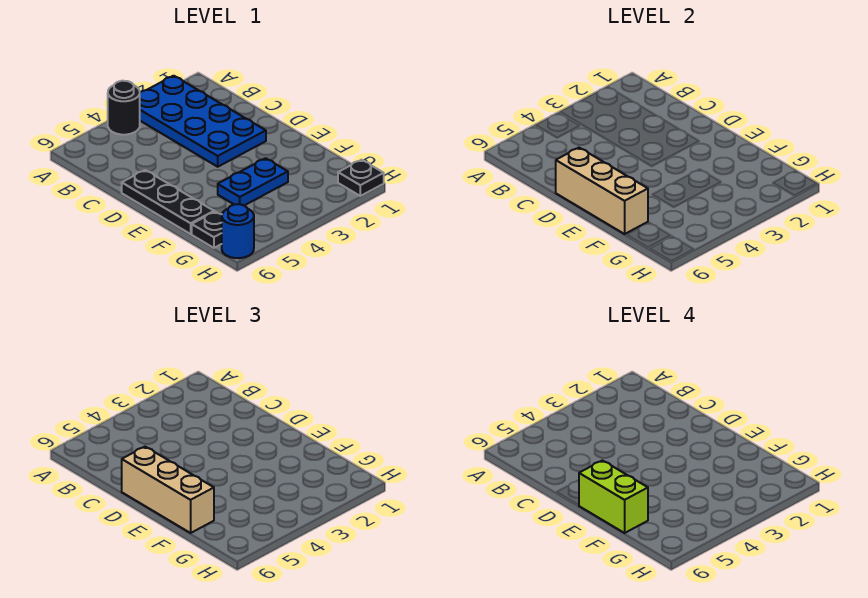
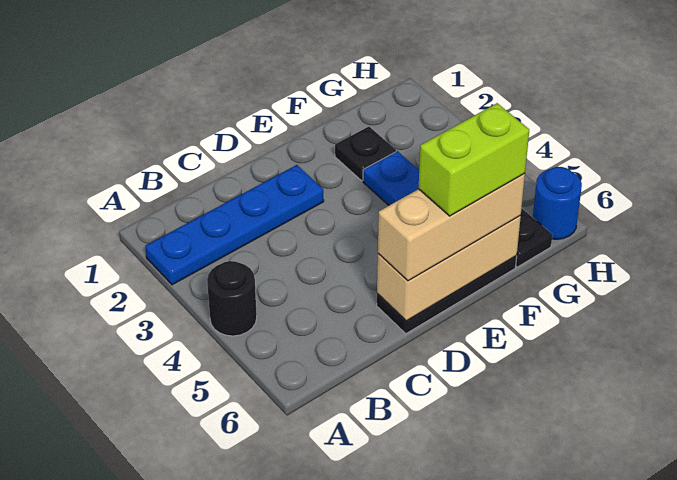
blue 2x4 plate [140,76,266,167] -> blue 1x4 plate [145,165,324,285]
black 1x1 plate [338,160,384,196] -> black 1x1 plate moved to [335,127,396,181]

